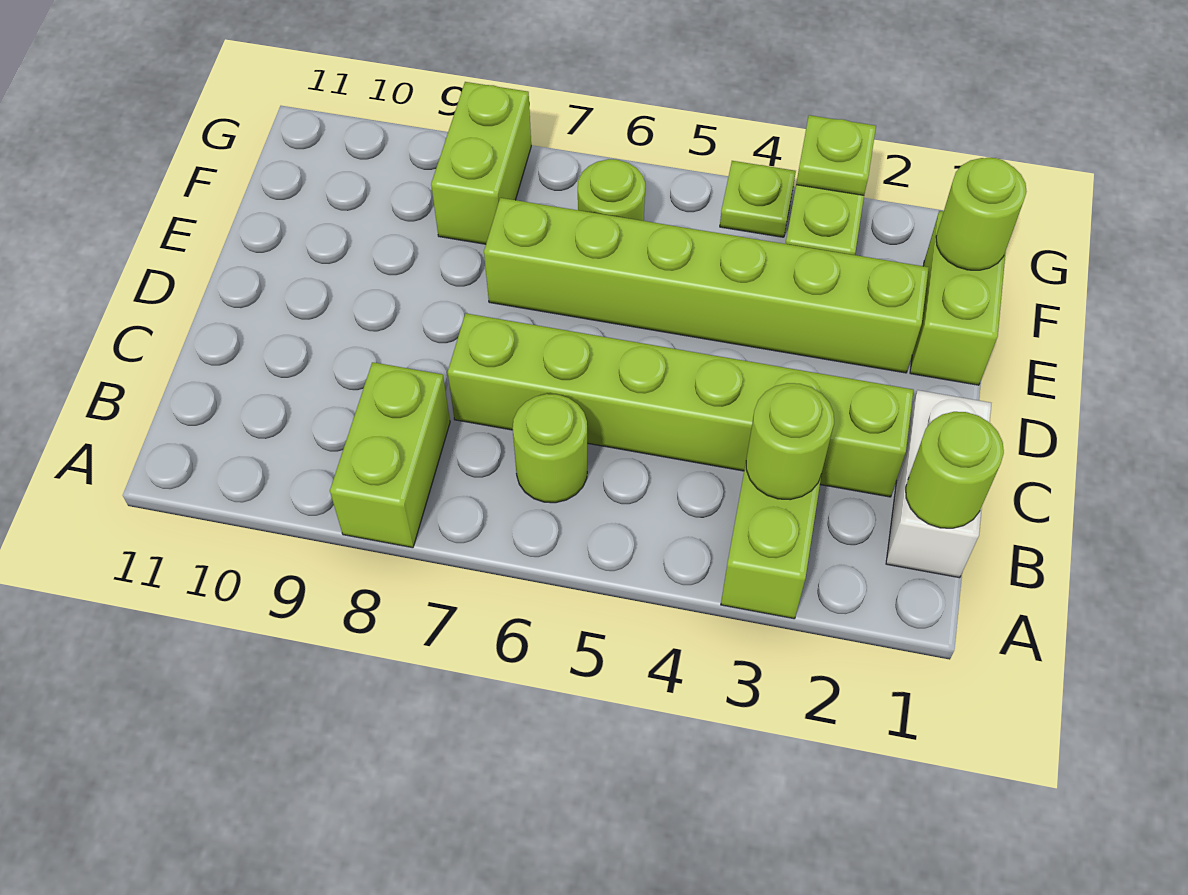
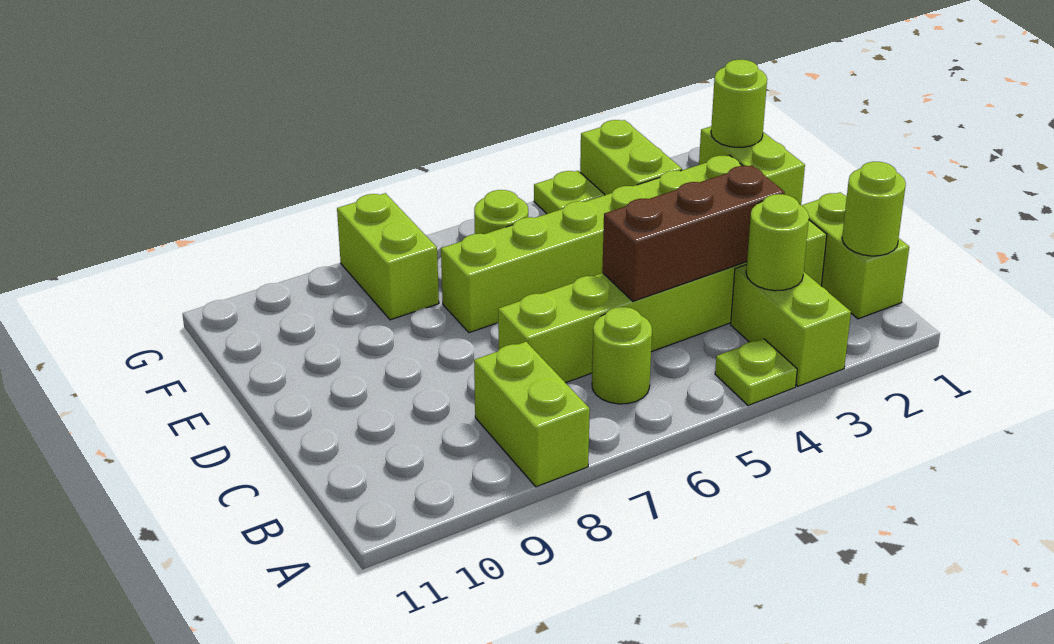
white 1x2 brick [886,390,991,578] -> lime 1x2 brick [801,192,909,319]
none -> brown 1x3 brick [602,165,785,301]
lime 1x1 plate [796,115,876,195] -> lime 1x1 plate moved to [715,339,797,406]

